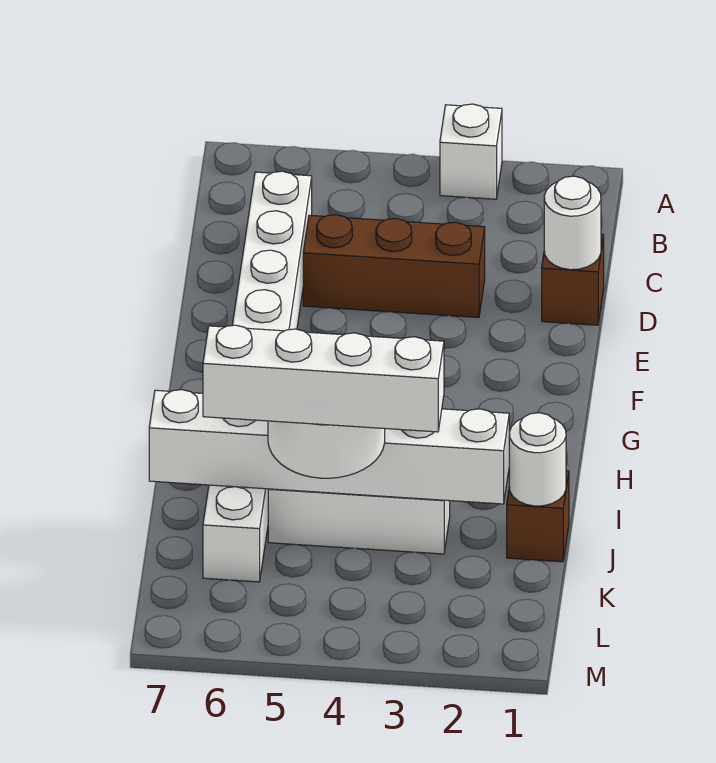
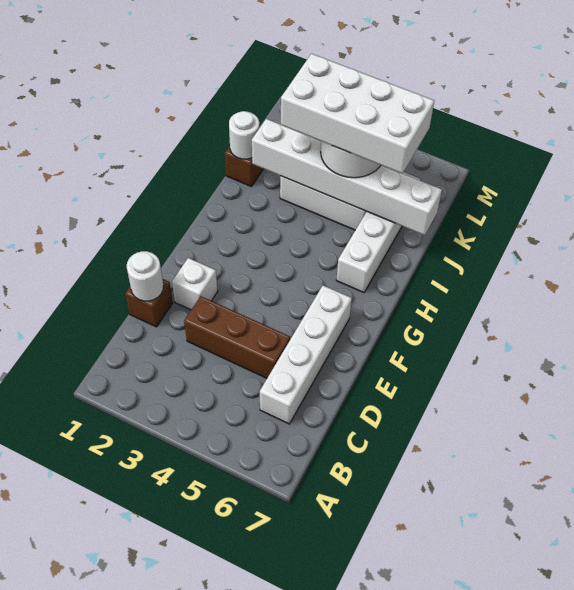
white 1x1 brick [440,104,502,199] -> white 1x1 brick moved to [172,258,218,310]
white 1x4 brick [203,325,444,432] -> white 2x4 brick [281,54,434,174]

